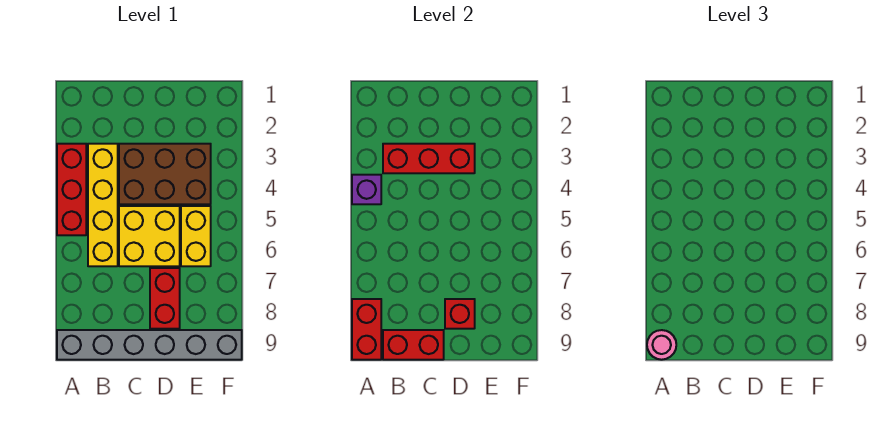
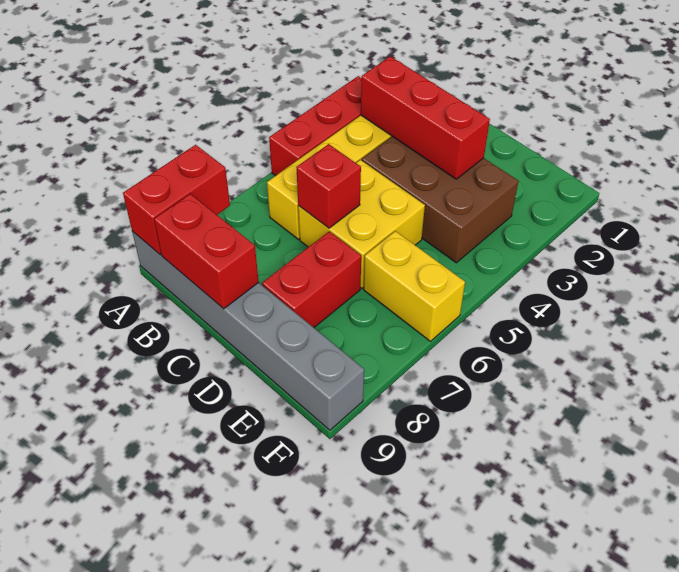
purple 1x1 brick [352,175,381,204] -> none
pink 1x1 round brick [647,330,676,360] -> none
red 1x1 brick [445,299,475,329] -> red 1x1 brick moved to [296,144,361,228]
yellow 1x2 brick [181,206,211,266] -> yellow 1x2 brick turned to [364,231,465,341]

